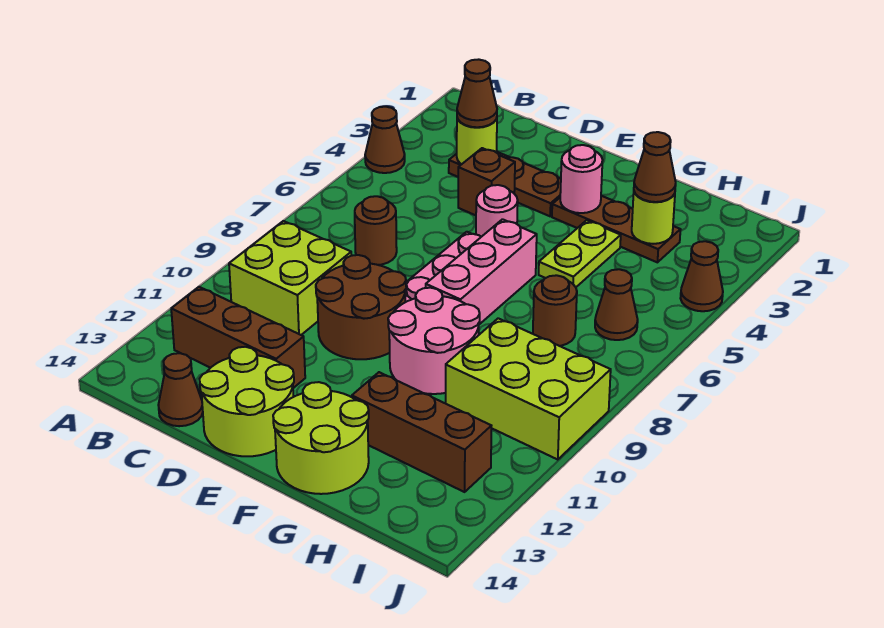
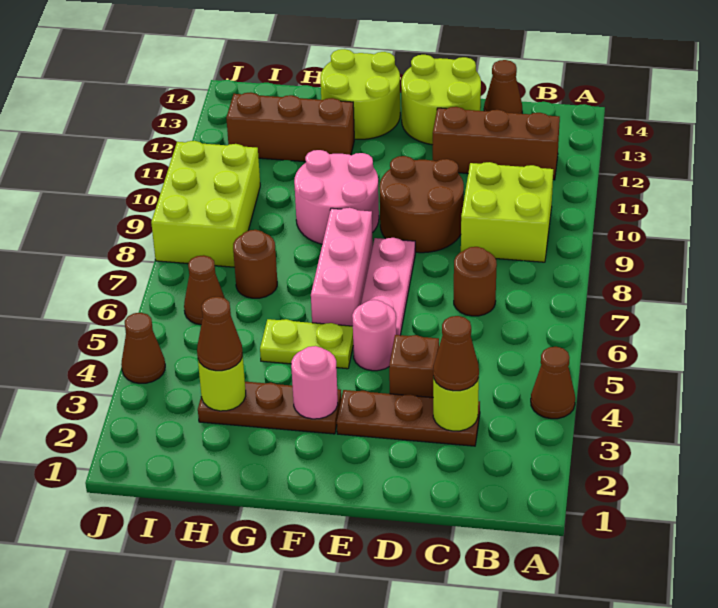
lime 1x2 plate [539,220,621,287] -> lime 1x2 plate turned to [260,319,353,369]
lime 2x3 brick [446,318,611,460] -> lime 2x3 brick turned to [151,141,260,267]

